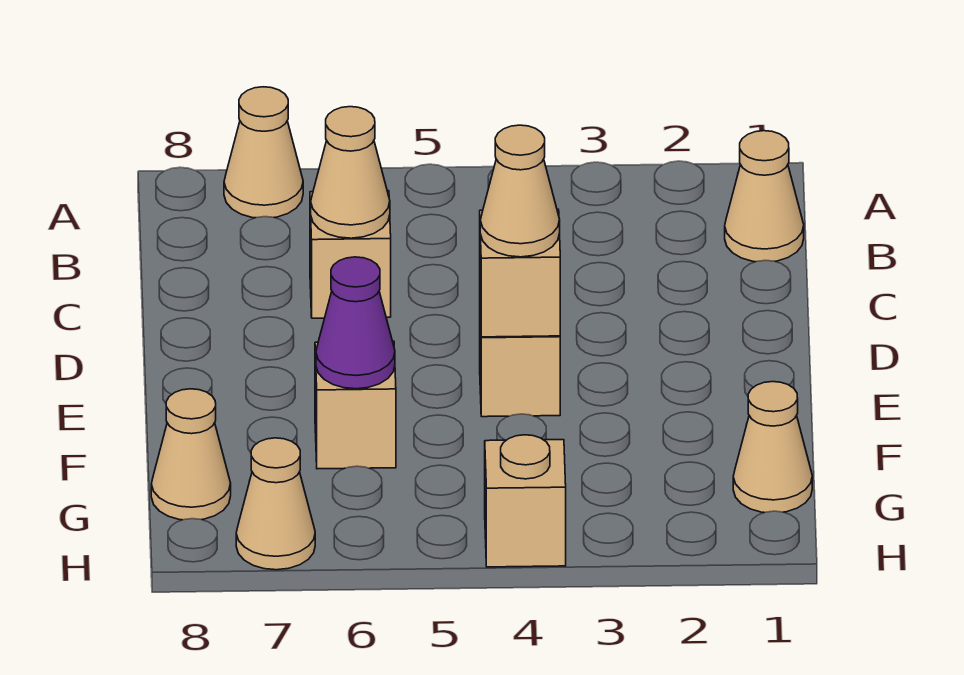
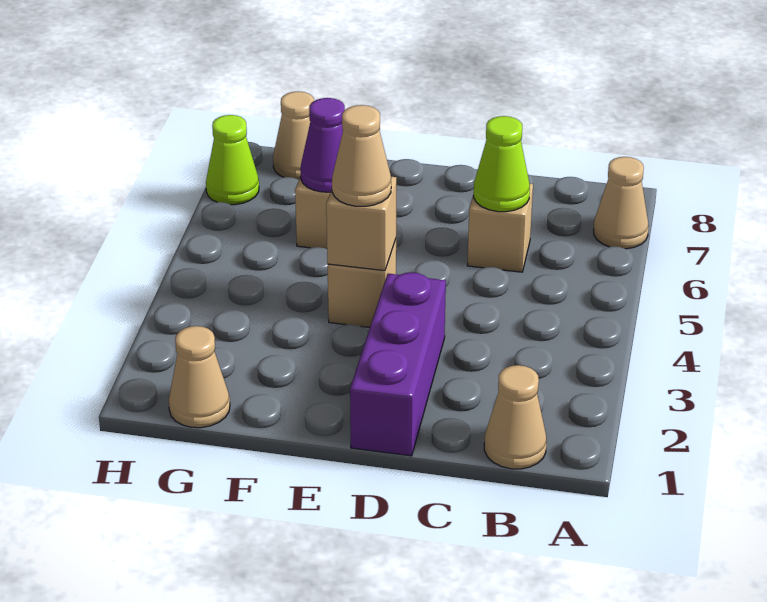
tan 1x1 cone [311,107,390,238] -> lime 1x1 cone [474,116,530,212]
none -> purple 1x3 brick [350,272,446,456]
tan 1x1 brick [485,435,566,567] -> none
tan 1x1 cone [236,438,315,570] -> lime 1x1 cone [206,115,259,205]

